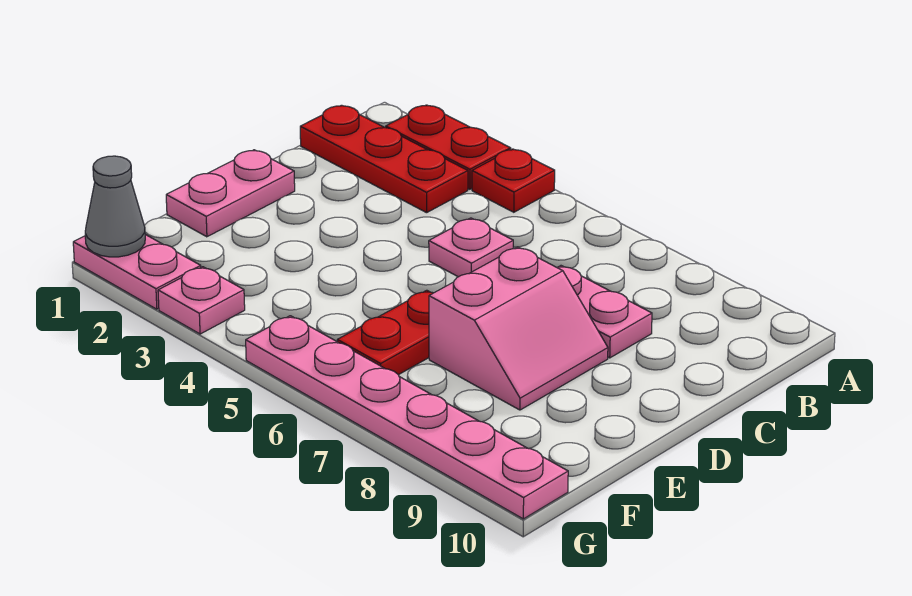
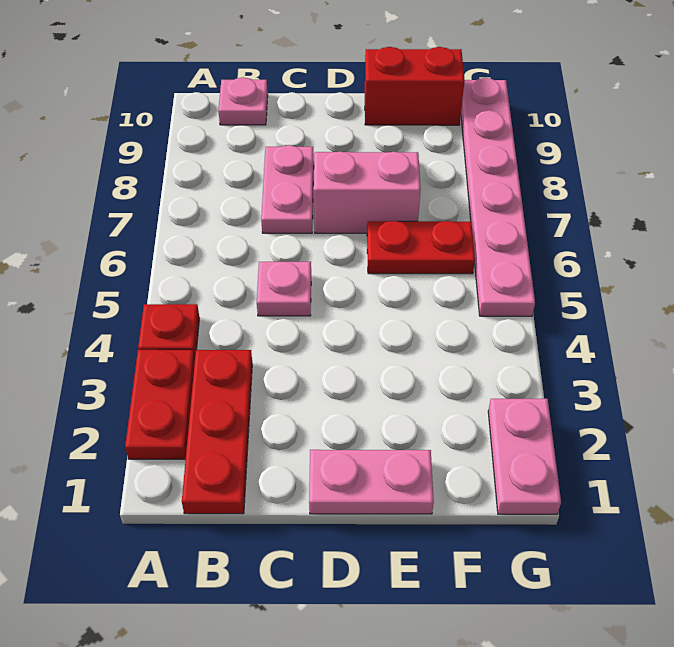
none -> red 1x2 brick [365,47,465,125]
grey 1x1 cone [85,156,145,257] -> none
pink 1x1 plate [158,267,245,334] -> pink 1x1 plate moved to [218,77,268,125]

